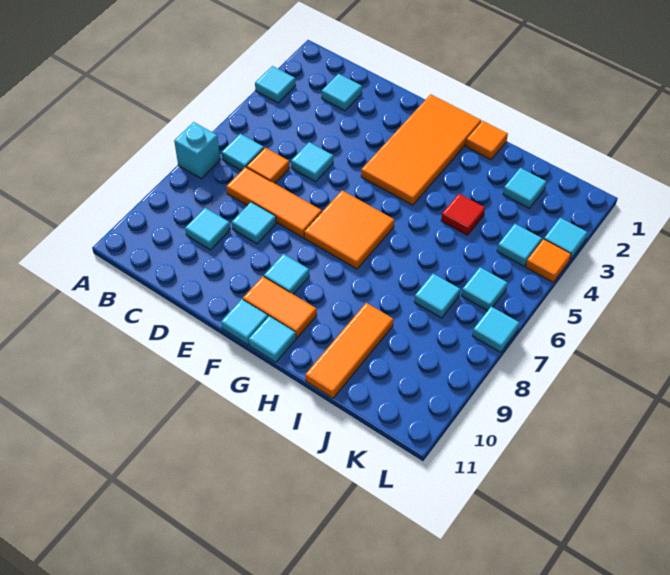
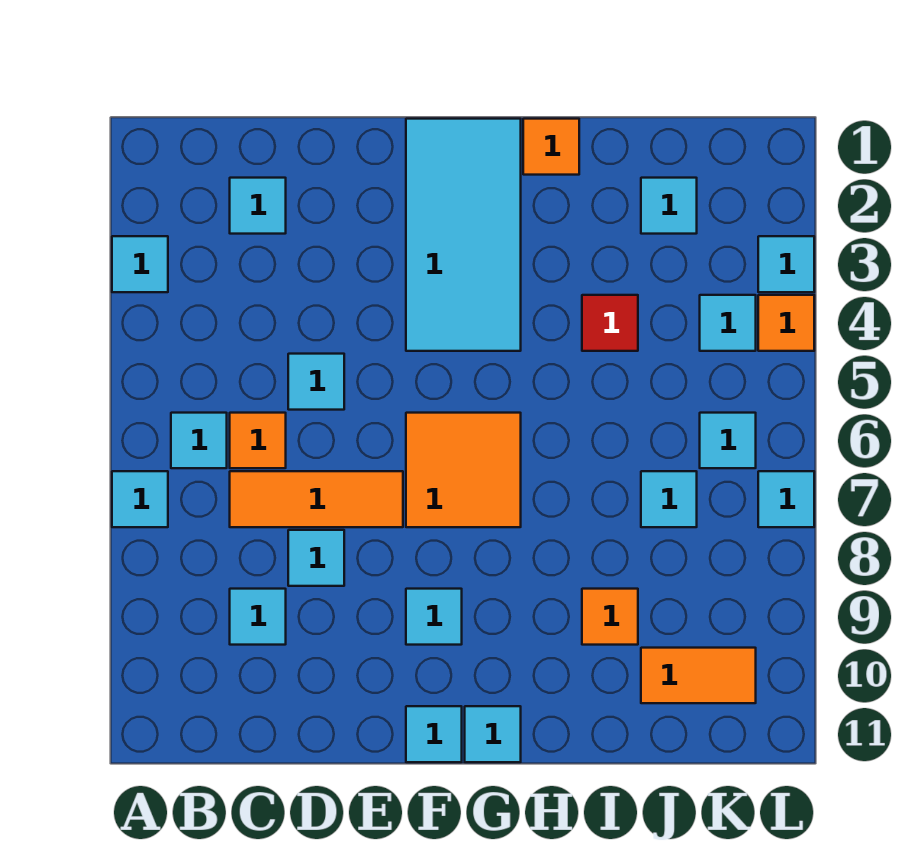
cyan 1x1 brick [174,122,220,179] -> cyan 1x1 tile [112,471,168,527]
orange 2x4 tile [361,94,481,205] -> cyan 2x4 tile [406,119,521,351]
orange 1x2 tile [243,277,317,338] -> orange 1x2 tile moved to [641,648,756,703]
orange 1x3 tile [305,303,393,398] -> orange 1x1 tile [582,589,638,645]

